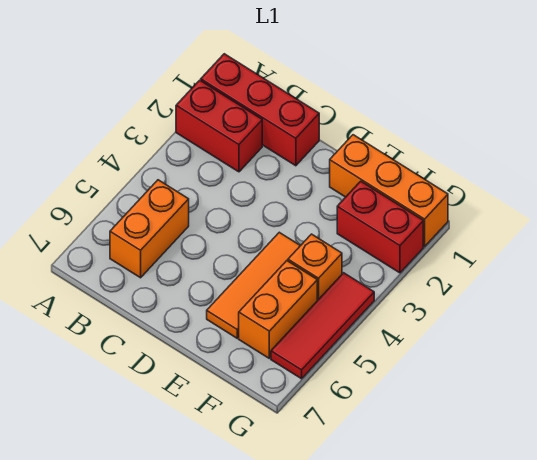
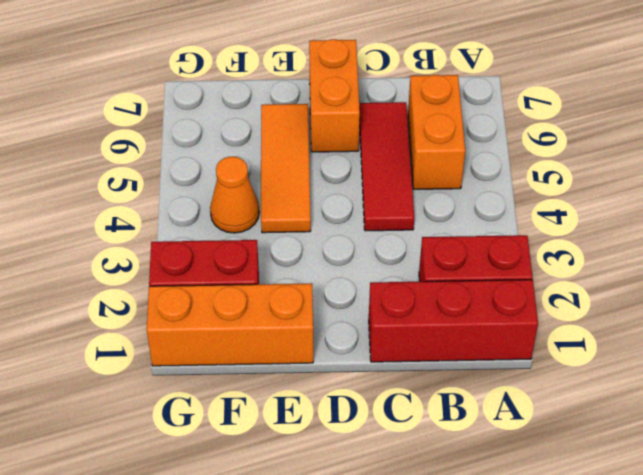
orange 1x1 brick [288,234,342,301] -> orange 1x1 cone [210,157,259,233]
orange 1x2 brick [239,261,317,358] -> orange 1x2 brick moved to [309,39,360,152]
red 1x3 tile [271,273,374,379] -> red 1x3 tile moved to [359,102,414,231]

